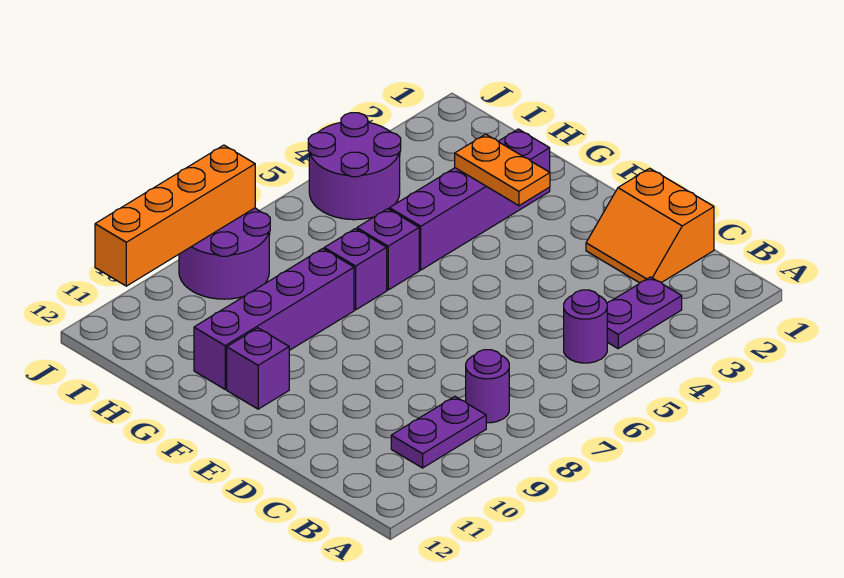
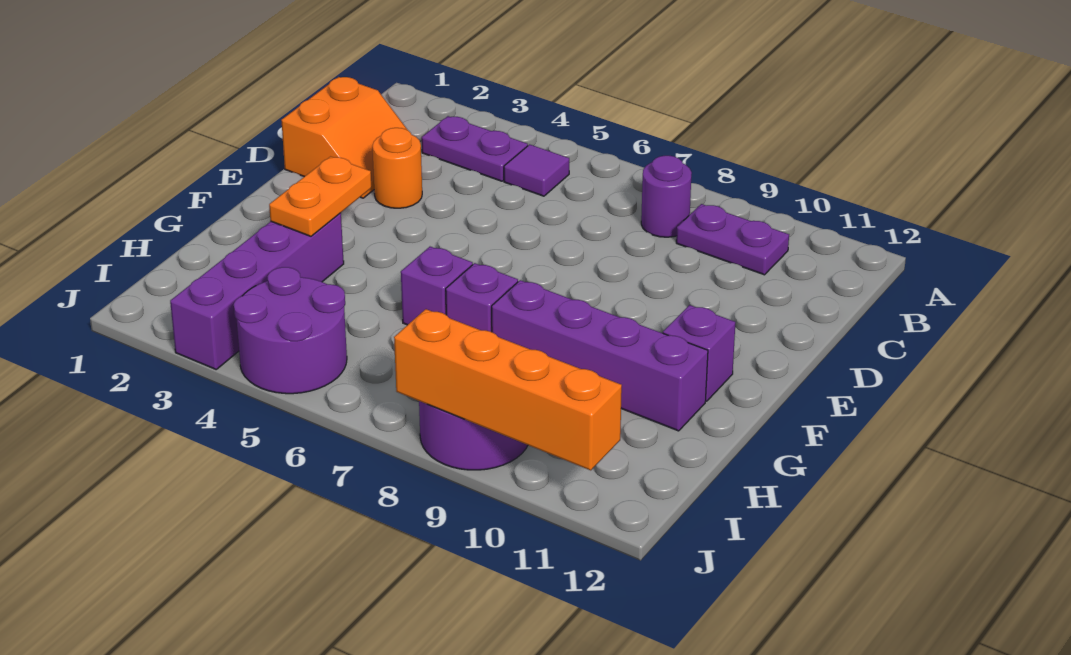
purple 1x1 round brick [564,290,607,363] -> purple 1x1 tile [504,144,569,196]
none -> orange 1x1 round brick [373,128,422,208]
purple 1x4 brick [389,129,550,270] -> purple 1x4 brick turned to [170,213,344,369]

